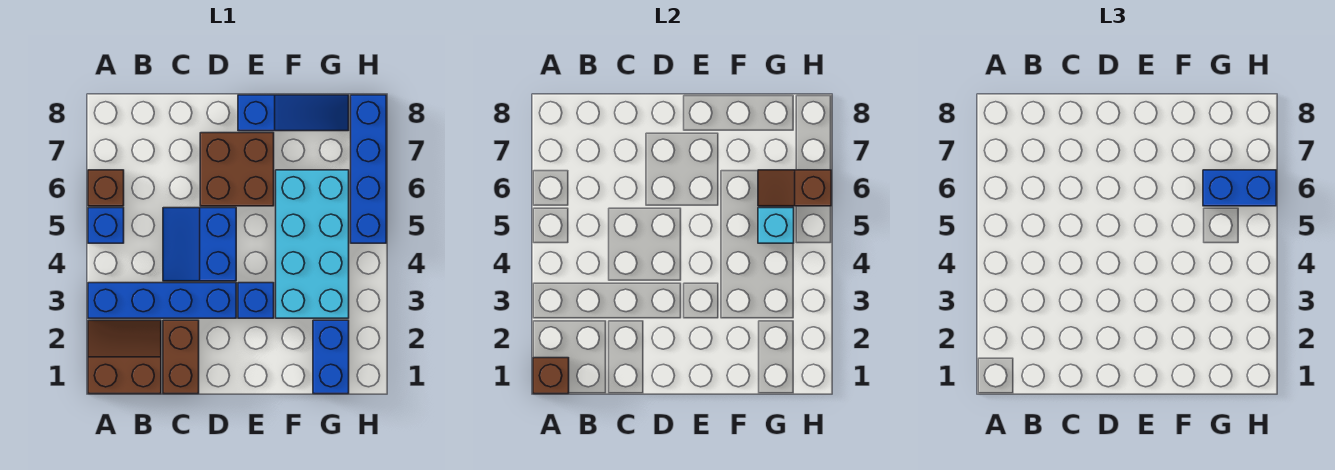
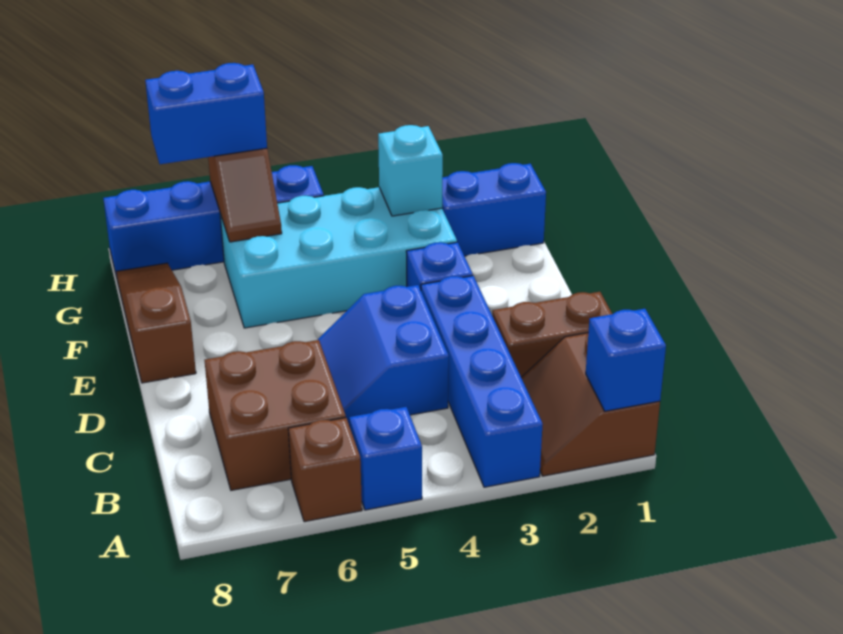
brown 1x1 brick [533,358,569,394] -> blue 1x1 brick [586,309,666,411]
blue 2x2 slope [163,208,236,281] -> blue 2x2 slope turned to [318,285,449,426]
brown 2x2 brick [200,133,274,206] -> brown 2x2 brick moved to [205,340,346,490]
blue 1x3 slope [238,95,349,131] -> brown 1x3 slope [116,263,196,383]
cyan 1x1 brick [758,208,794,243] -> cyan 1x1 brick moved to [378,125,443,216]
blue 1x2 brick [1203,170,1276,206] -> blue 1x2 brick turned to [145,63,267,164]

